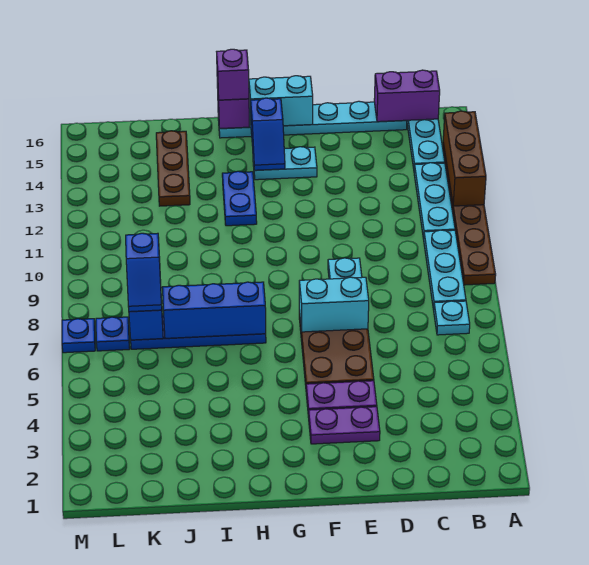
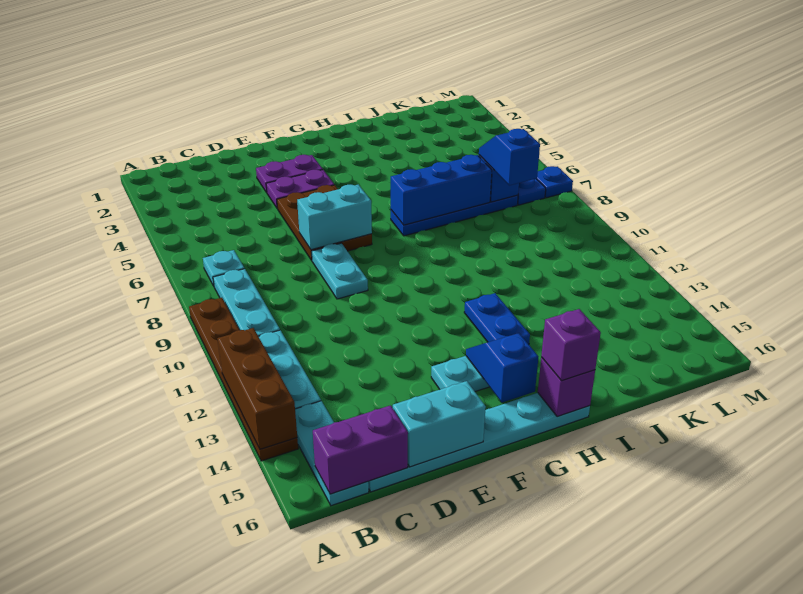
cyan 1x2 brick [249,76,313,126] -> cyan 1x2 brick moved to [393,381,486,467]
brown 1x3 plate [156,131,190,206] -> none

